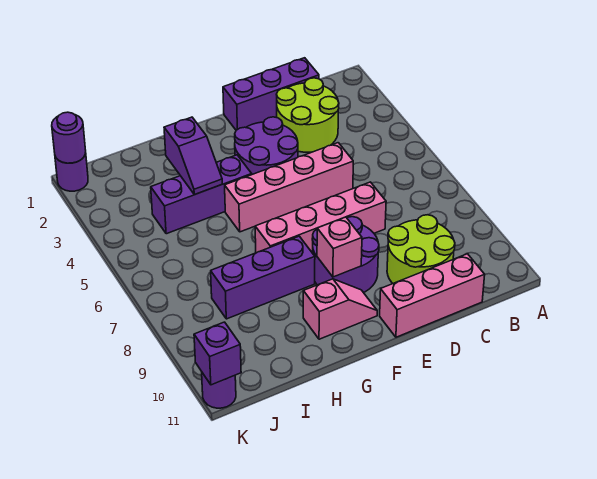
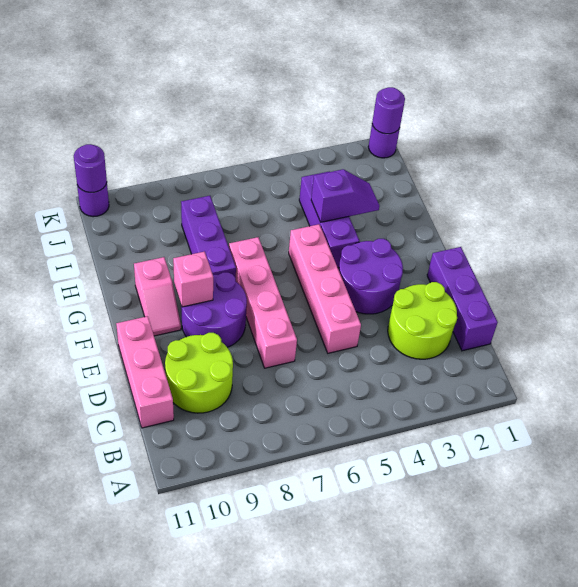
purple 1x2 slope [164,117,222,194] -> purple 1x2 slope turned to [311,169,379,222]
purple 1x1 brick [194,322,241,385] -> purple 1x1 round brick [74,144,107,193]

